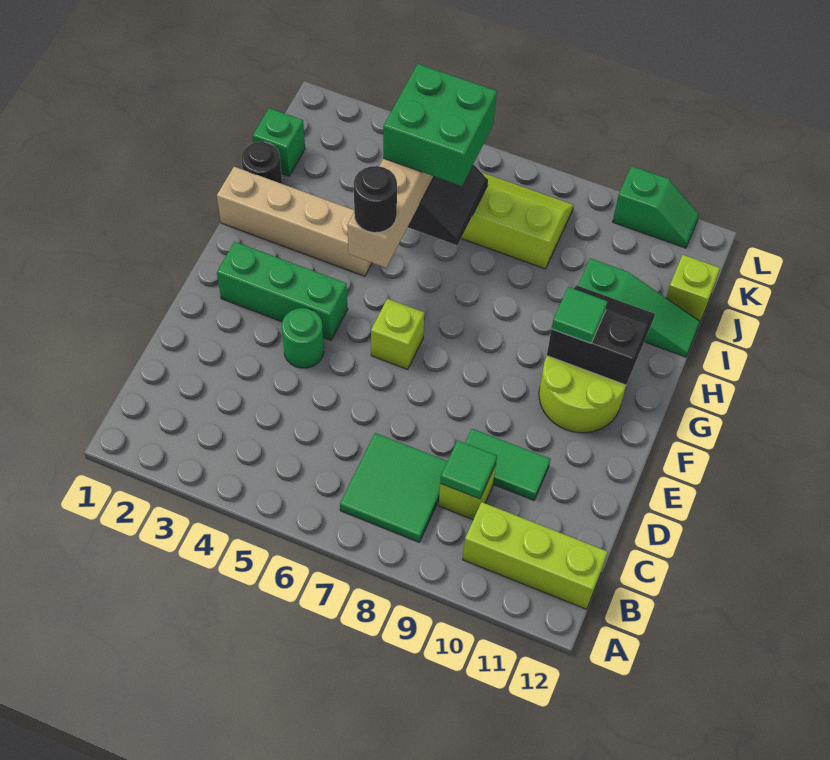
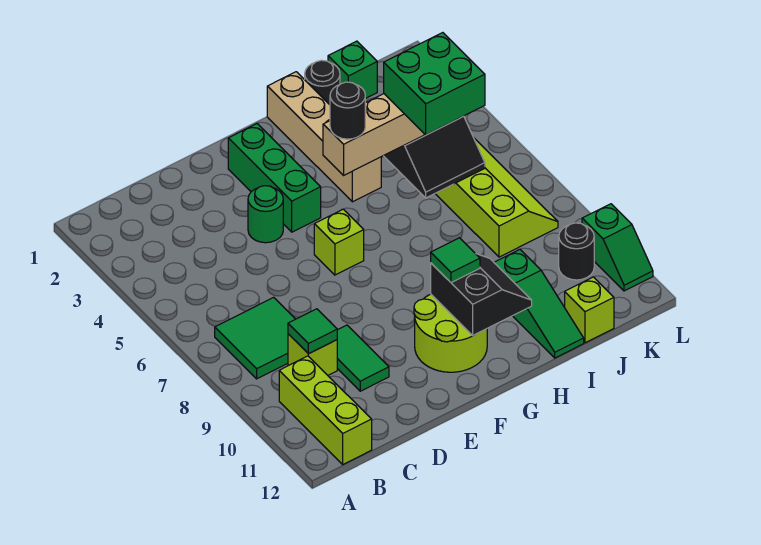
none -> black 1x1 round brick [559,223,594,280]

